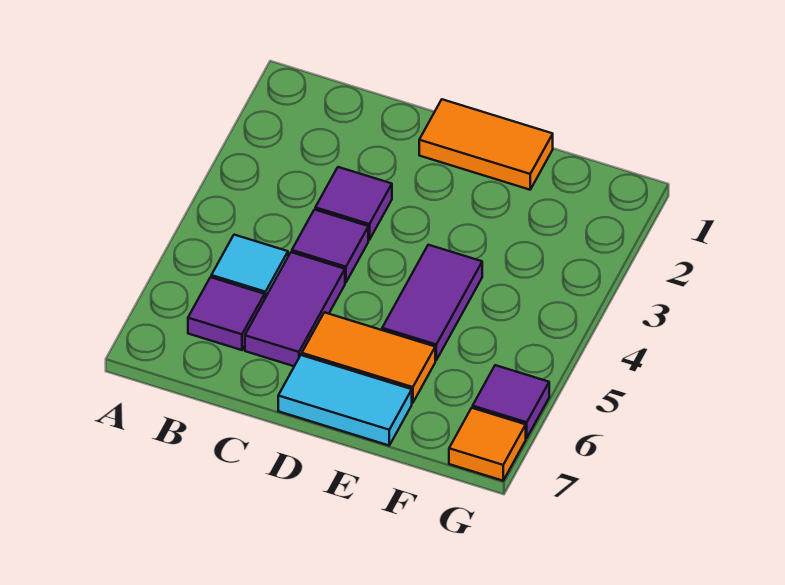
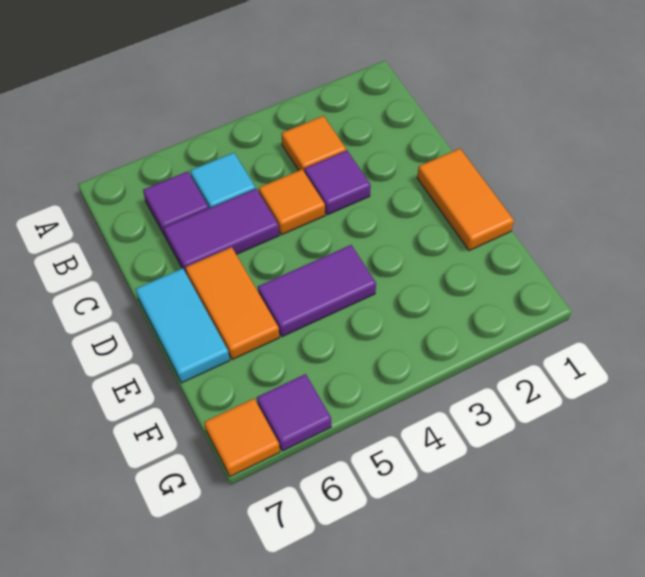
none -> orange 1x1 tile [281,116,346,172]
purple 1x1 tile [292,210,368,282] -> orange 1x1 tile [259,170,325,235]

